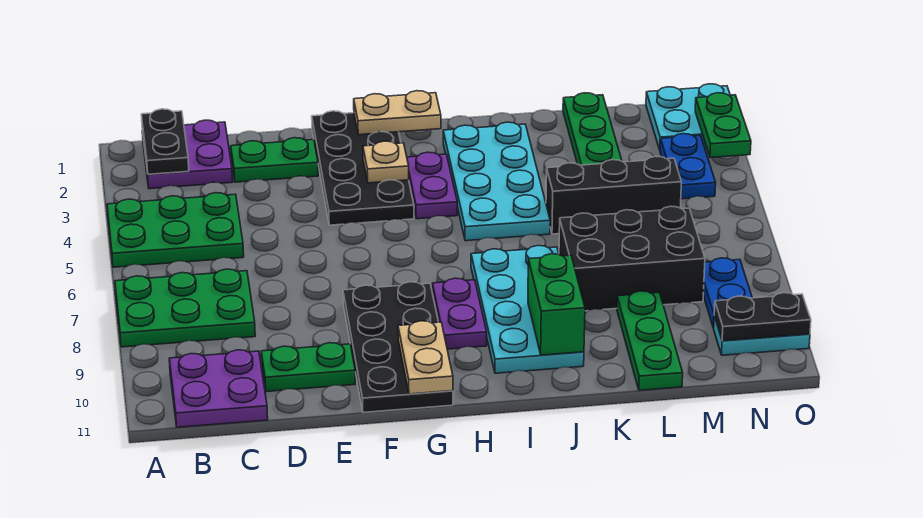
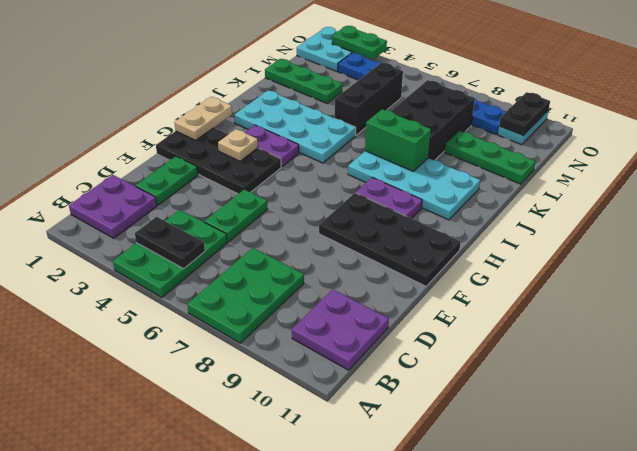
black 1x2 plate [141,109,189,174] -> black 1x2 plate moved to [135,217,205,269]
green 1x2 plate [261,343,355,392] -> green 1x2 plate moved to [204,189,267,242]
tan 1x2 plate [398,321,453,394] -> none
green 1x2 brick [528,254,585,355] -> green 1x2 brick moved to [365,109,431,171]

